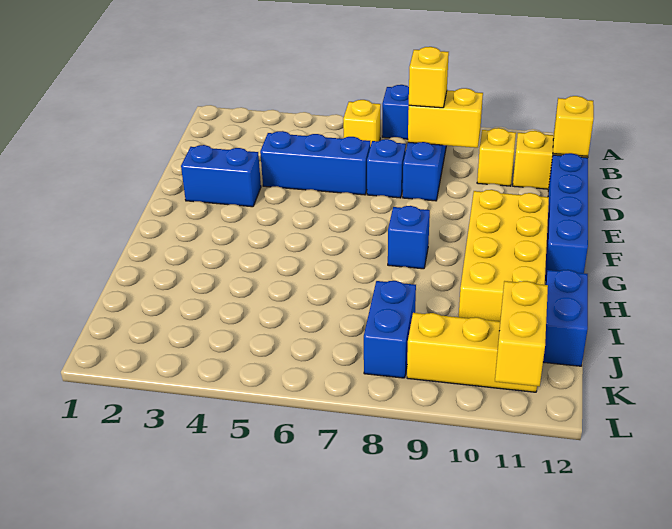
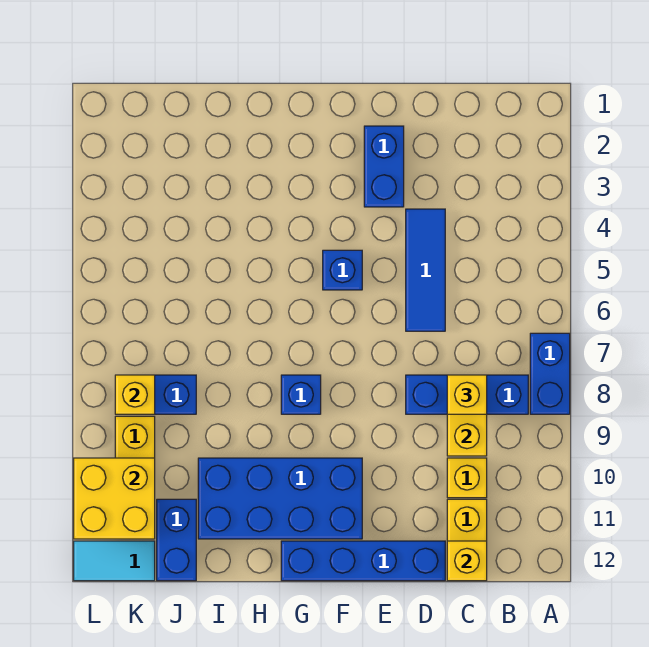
yellow 1x1 brick [343,100,381,147] -> yellow 1x1 brick moved to [115,375,155,414]
blue 1x3 brick [260,131,370,195] -> blue 1x3 tile [406,209,445,331]
blue 1x1 brick [367,139,406,198] -> blue 1x1 brick moved to [323,250,362,290]
yellow 2x4 brick [459,190,549,321] -> blue 2x4 brick [198,458,362,539]
blue 1x2 brick [543,270,588,366] -> blue 1x2 brick turned to [157,499,196,581]
yellow 1x2 brick [495,281,548,386] -> yellow 2x2 brick [74,458,155,539]
none -> cyan 1x2 tile [74,541,155,581]

